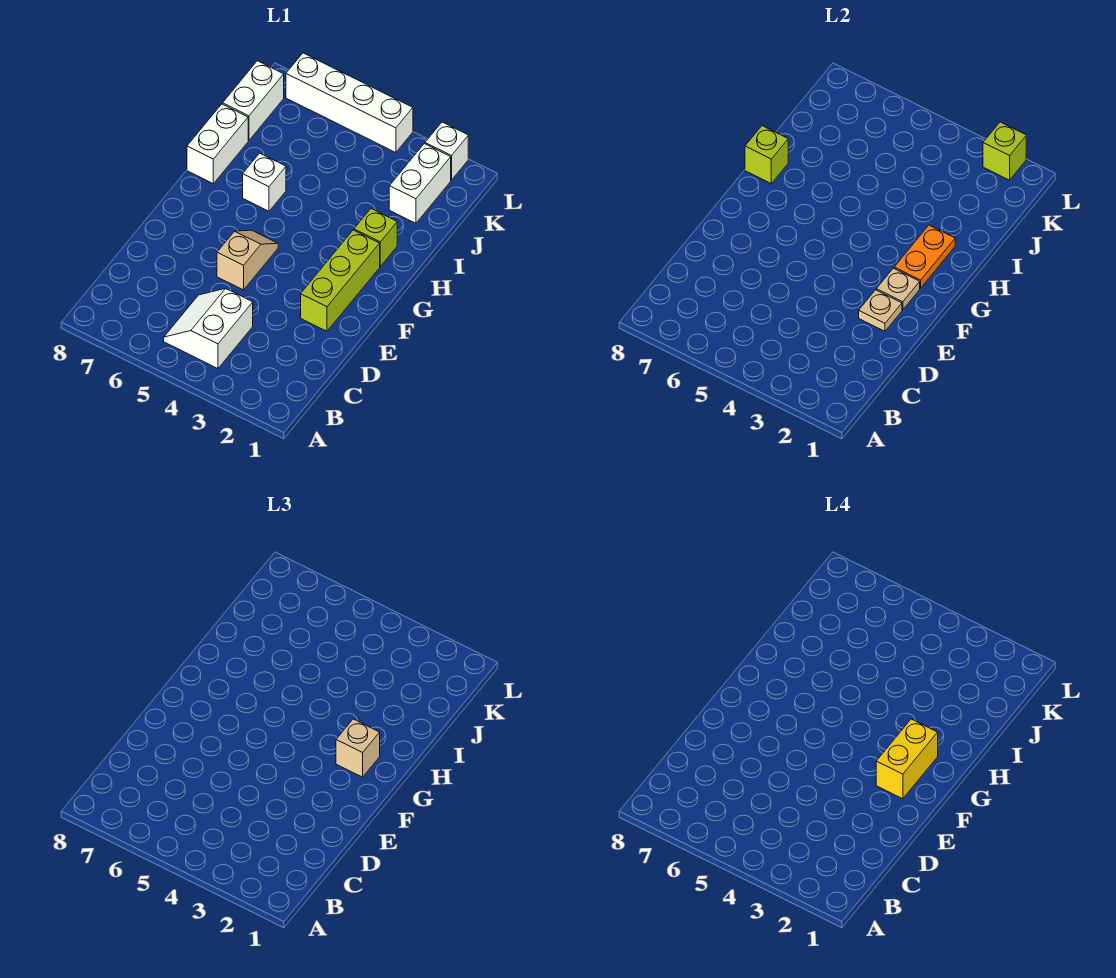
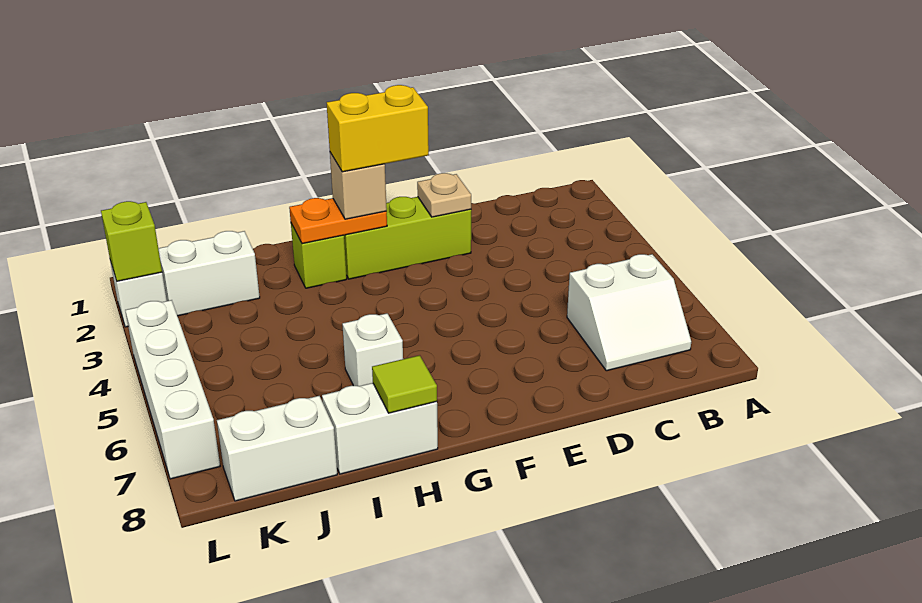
white 2x2 slope [164,289,253,369] -> white 2x2 slope moved to [567,254,691,371]
tan 1x2 slope [217,230,278,290] -> none
tan 1x1 plate [876,268,920,310] -> none
lime 1x1 brick [745,126,788,184] -> lime 1x1 tile [372,355,437,413]

